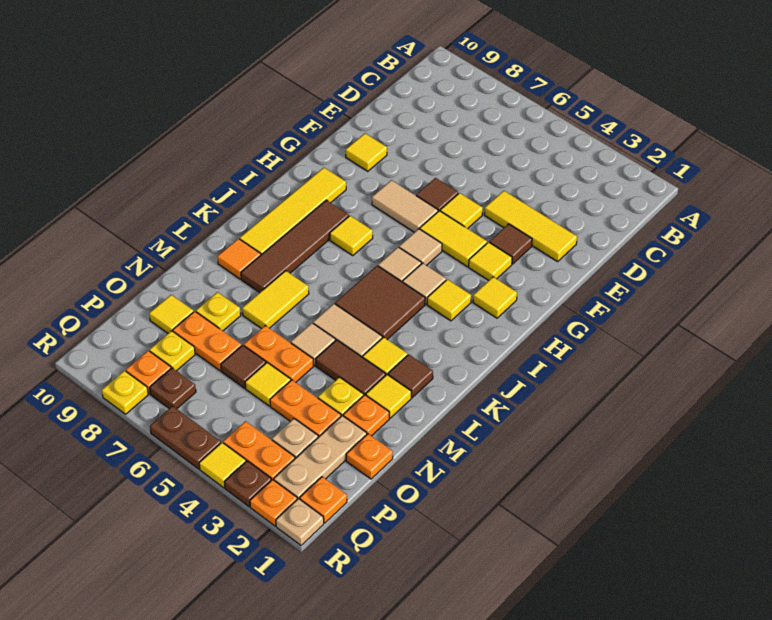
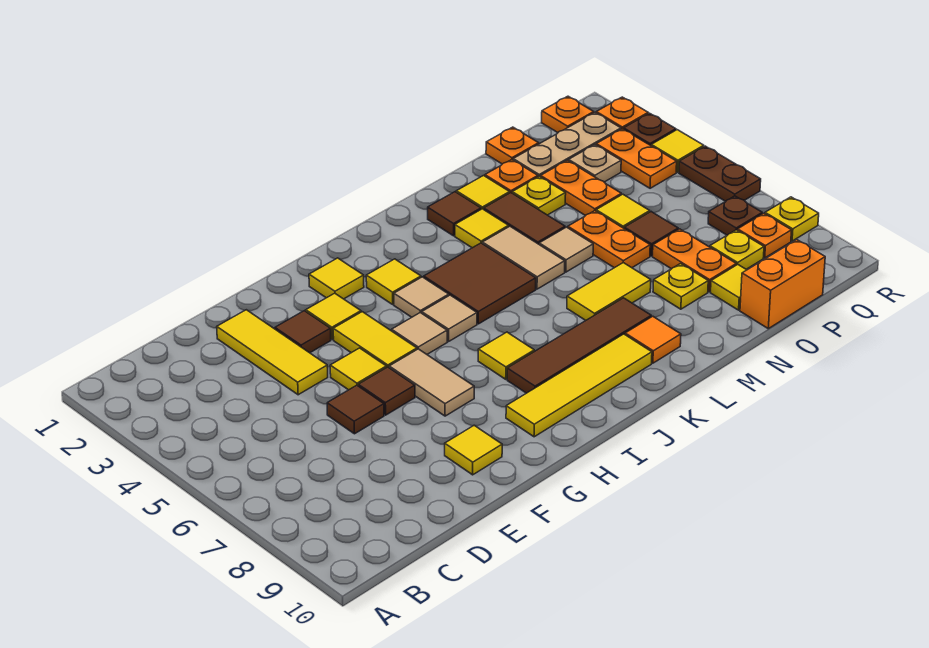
none -> brown 1x1 tile [327,385,384,434]
none -> orange 1x2 brick [740,240,825,329]
tan 1x1 plate [276,498,324,545] -> none

